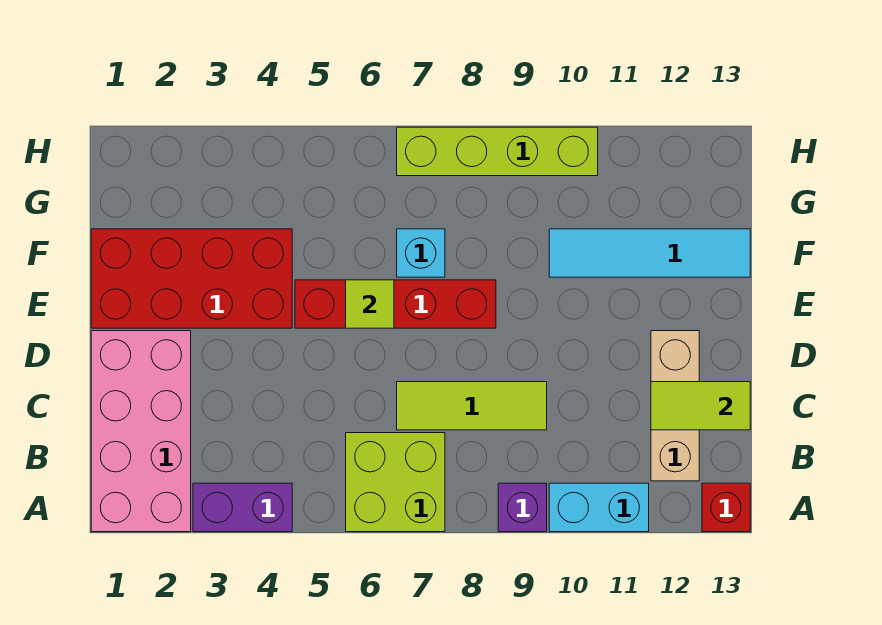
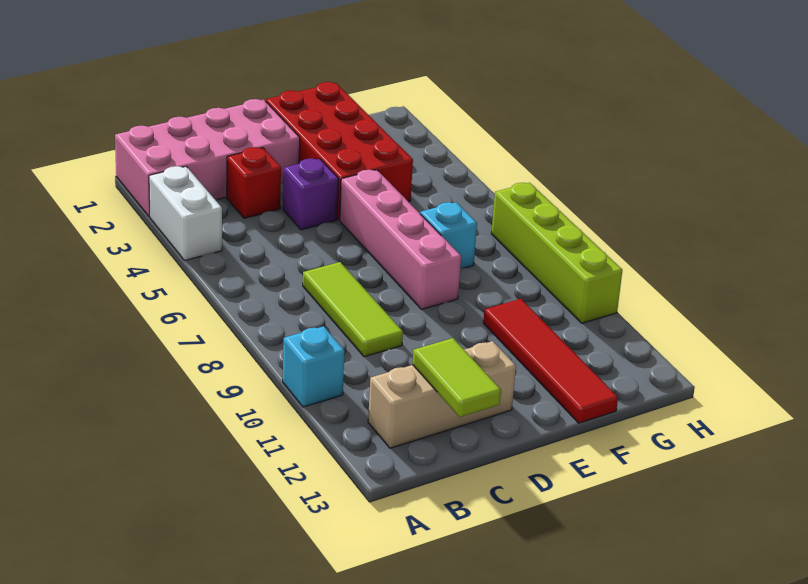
purple 1x2 brick [193,483,292,532] -> white 1x2 brick [149,166,222,261]
lime 2x2 brick [346,433,445,532] -> none
purple 1x1 brick [498,483,547,532] -> purple 1x1 brick moved to [283,158,338,230]
cyan 1x2 brick [549,483,649,532] -> cyan 1x1 brick [283,326,345,407]
red 1x1 brick [702,483,750,532] -> red 1x1 brick moved to [227,147,281,218]
red 1x4 brick [295,280,496,328] -> pink 1x4 brick [340,170,461,309]
lime 1x1 tile [346,280,394,328] -> none
cyan 1x4 tile [549,229,750,277] -> red 1x4 tile [483,299,618,423]

